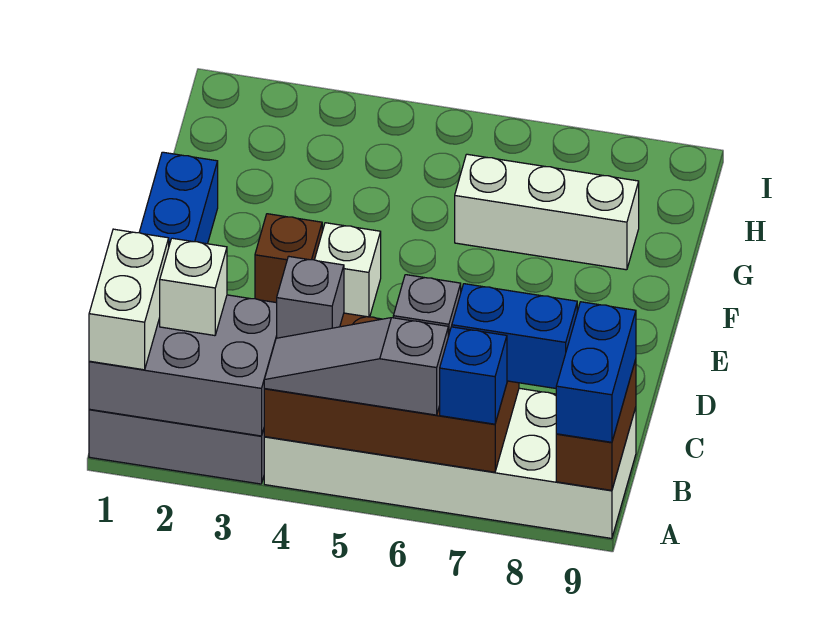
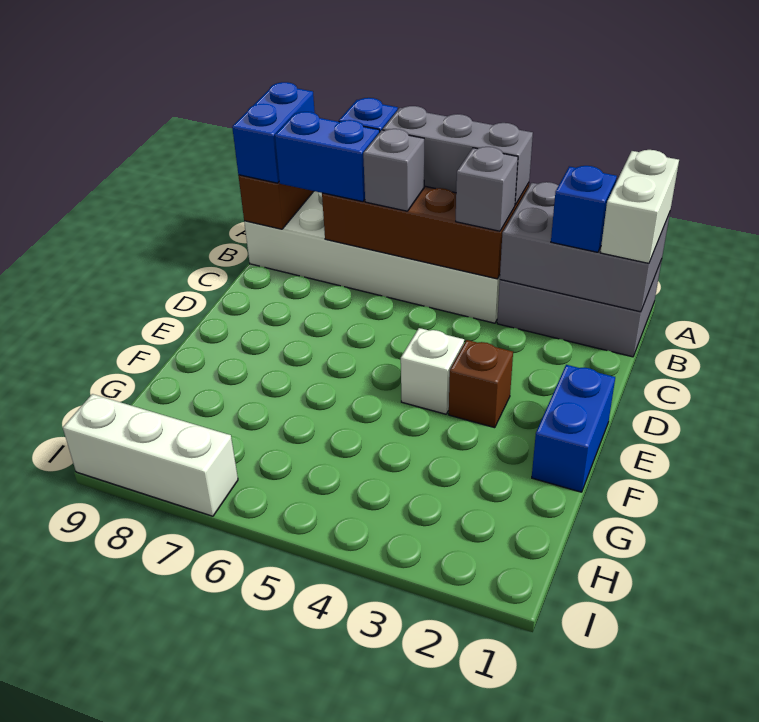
grey 1x3 slope [264,318,448,415] -> grey 1x3 brick [383,106,533,205]
white 1x1 brick [160,238,227,336] -> blue 1x1 brick [551,166,617,252]
white 1x3 brick [455,154,639,270] -> white 1x3 brick moved to [63,394,238,516]

